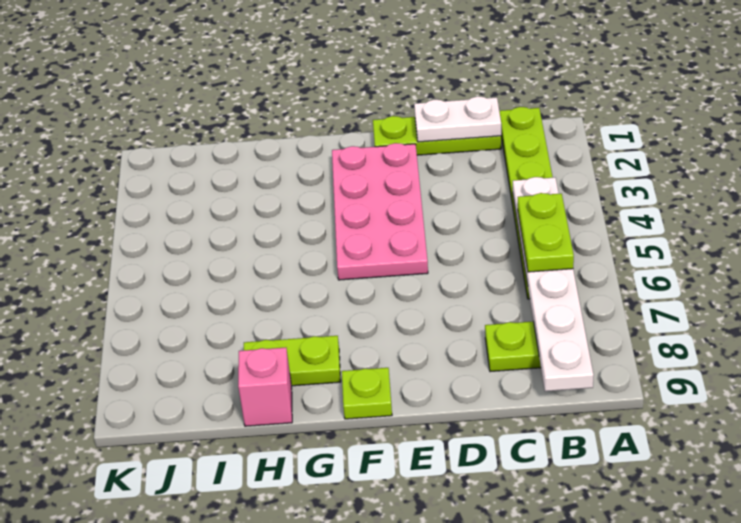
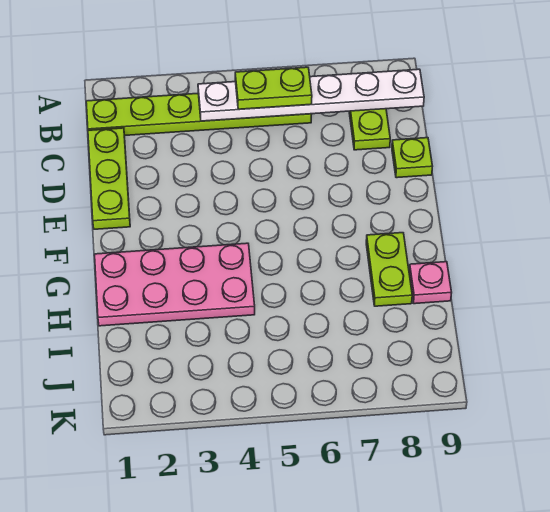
white 1x2 plate [414,96,501,142] -> none
pink 2x4 plate [332,143,428,280] -> pink 2x4 plate moved to [95,243,255,326]
lime 1x1 plate [342,368,392,419] -> lime 1x1 plate moved to [392,138,432,178]
pink 1x1 brick [238,348,292,426] -> pink 1x1 plate [409,262,452,304]

